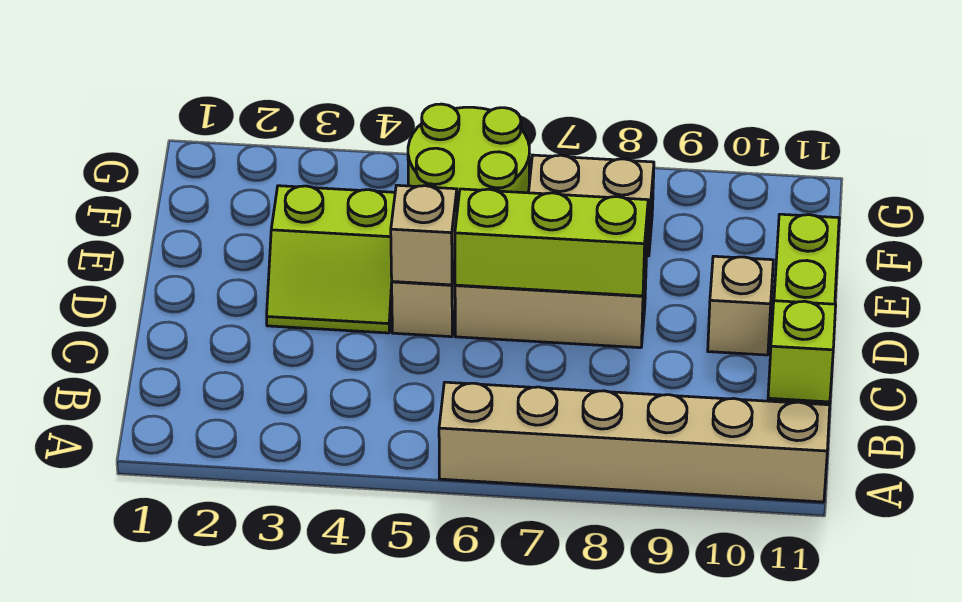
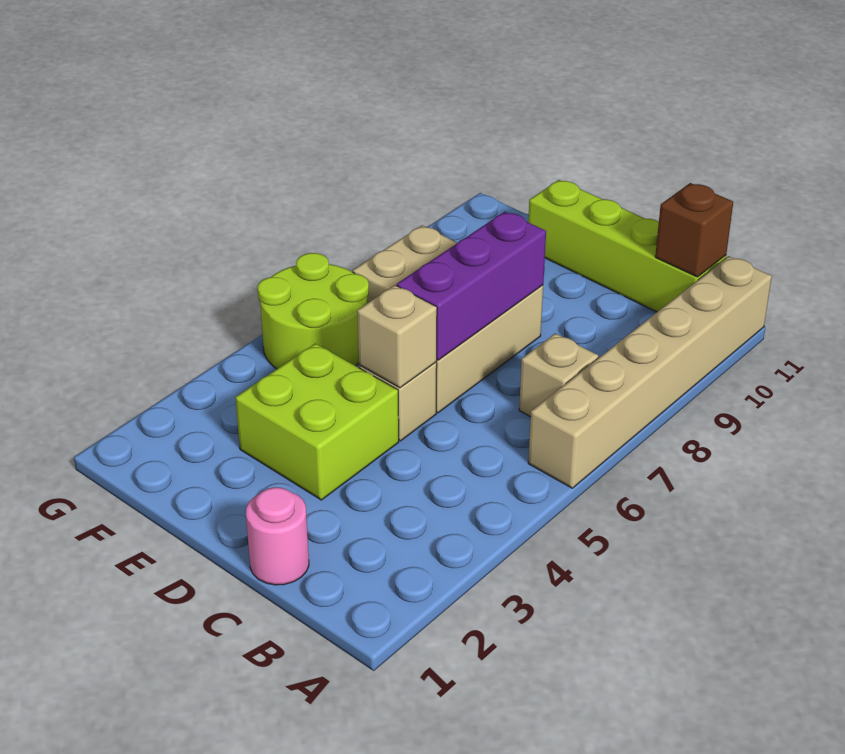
lime 1x1 brick [768,301,836,402] -> brown 1x1 brick [655,183,733,277]
none -> pink 1x1 round brick [246,487,309,585]
lime 2x2 slope [267,186,395,333] -> lime 2x2 brick [235,343,399,500]
lime 1x3 brick [455,189,648,296] -> purple 1x3 brick [397,212,546,360]
tan 1x1 brick [708,256,773,355] -> tan 1x1 brick moved to [519,333,598,417]

